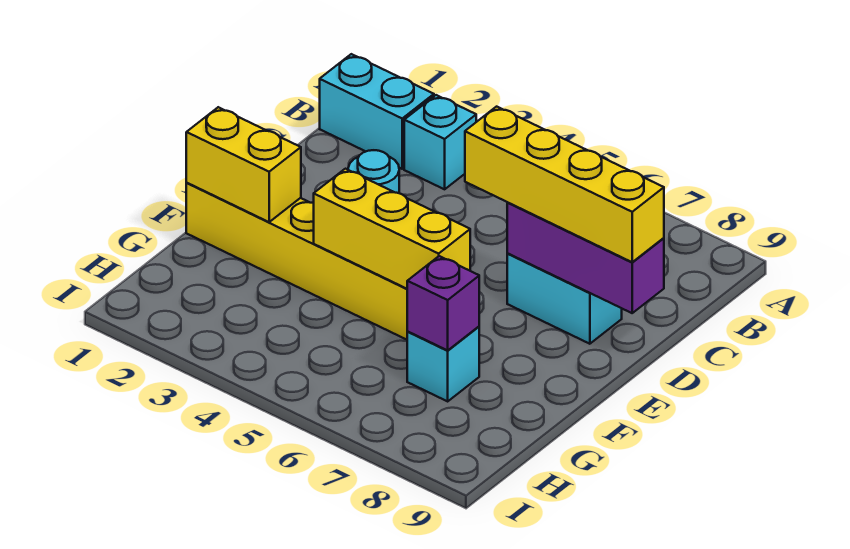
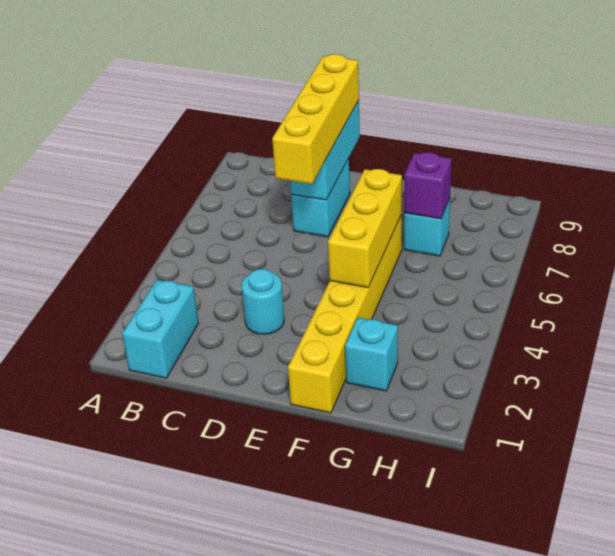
cyan 1x1 brick [404,95,476,189] -> cyan 1x1 brick moved to [345,318,398,391]
purple 1x3 brick [507,202,664,313] -> cyan 1x3 brick [290,100,360,200]
yellow 1x2 brick [186,107,301,222] -> none

